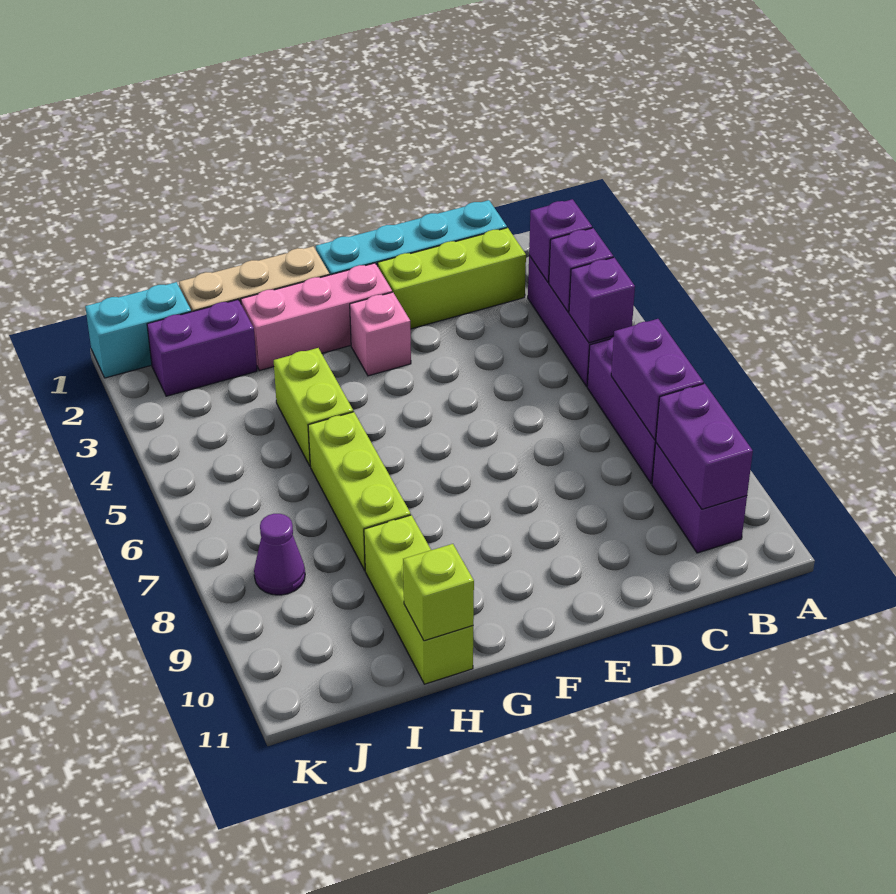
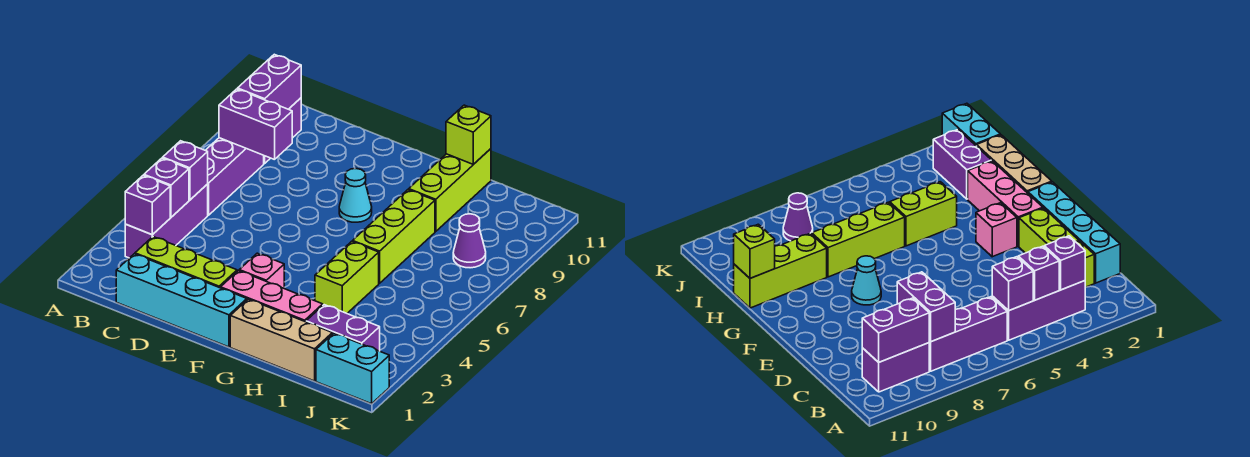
purple 1x2 brick [611,319,704,440] -> purple 1x2 brick turned to [219,89,292,160]
none -> cyan 1x1 cone [339,169,372,222]

